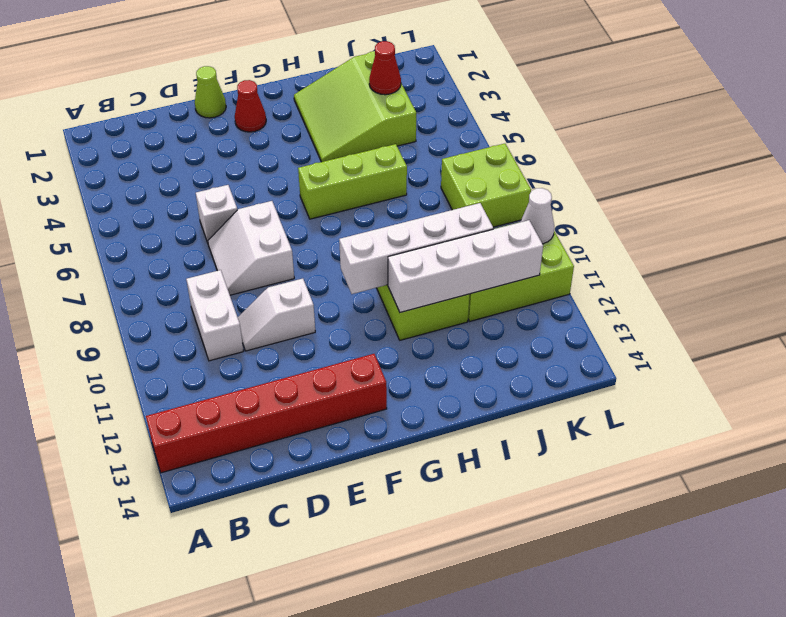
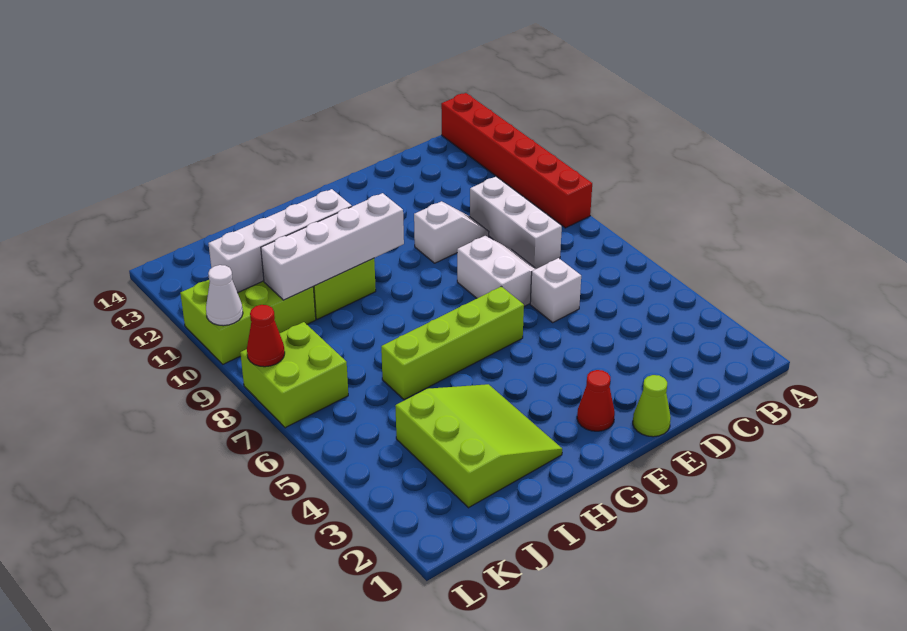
red 1x6 brick [146,354,387,473] -> red 1x6 brick turned to [441,93,592,228]
white 1x2 brick [186,270,243,361] -> white 1x3 brick [470,177,562,269]
lime 1x3 brick [298,144,407,219] -> lime 1x4 brick [381,286,524,400]
red 1x1 cone [369,41,401,95] -> red 1x1 cone moved to [247,305,285,367]

